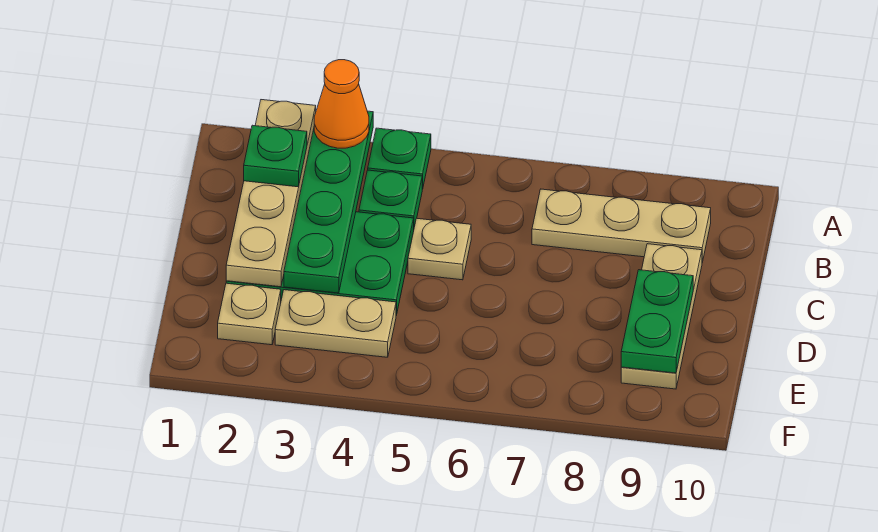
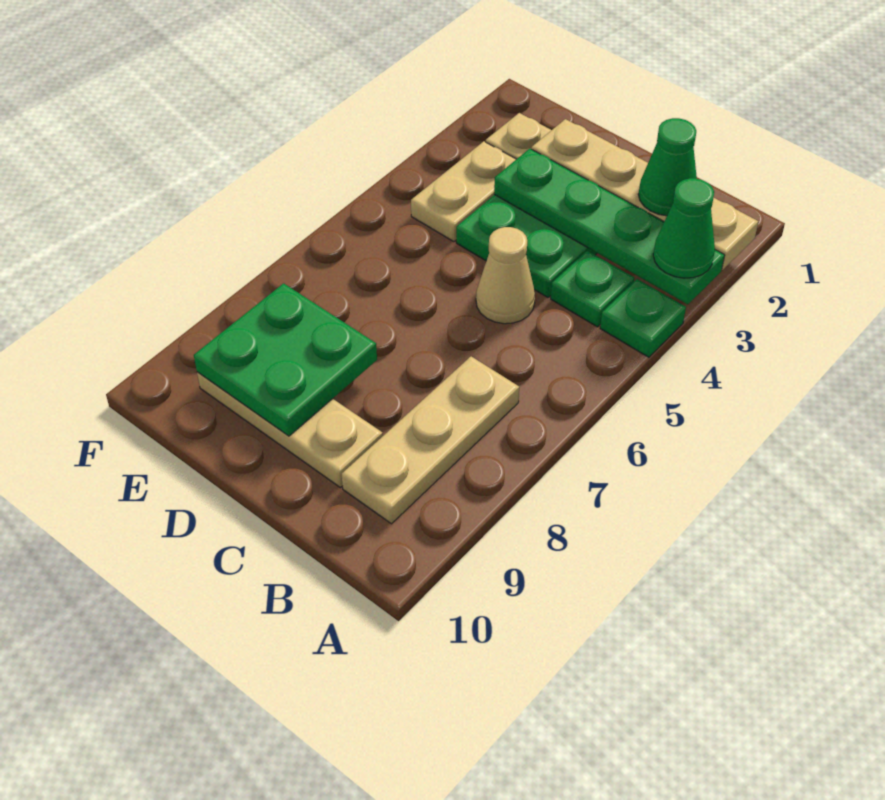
orange 1x1 cone [314,60,369,148] -> green 1x1 cone [653,178,715,278]
green 1x1 plate [244,125,307,187] -> green 1x1 cone [638,118,697,216]
tan 1x1 plate [408,218,471,280] -> tan 1x1 cone [476,227,535,324]
green 1x2 plate [621,270,693,373] -> green 2x2 plate [194,283,377,436]

